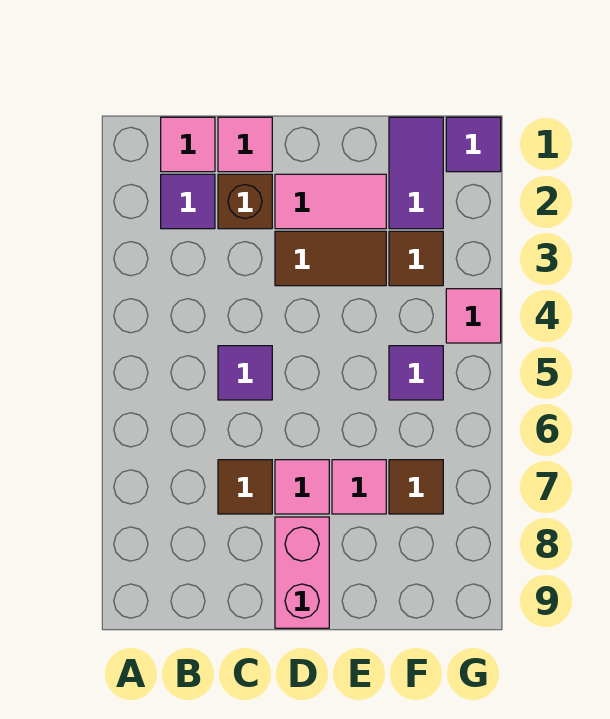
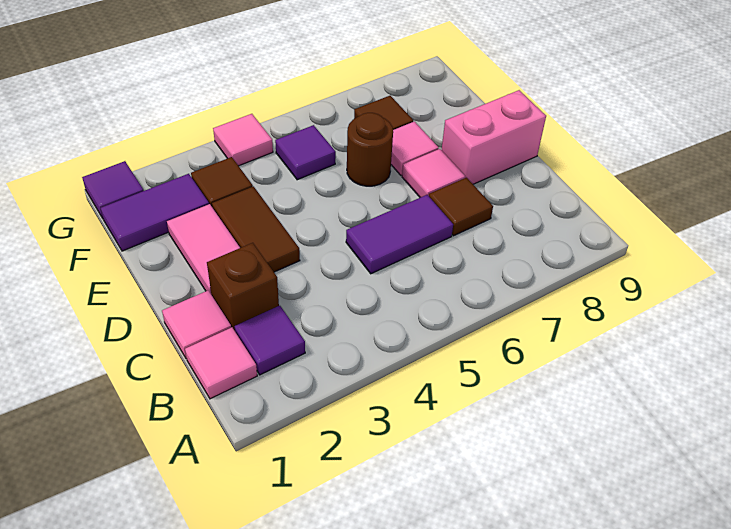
purple 1x1 tile [218,346,272,400] -> purple 1x2 tile [346,195,453,274]
none -> brown 1x1 round brick [347,113,393,186]

